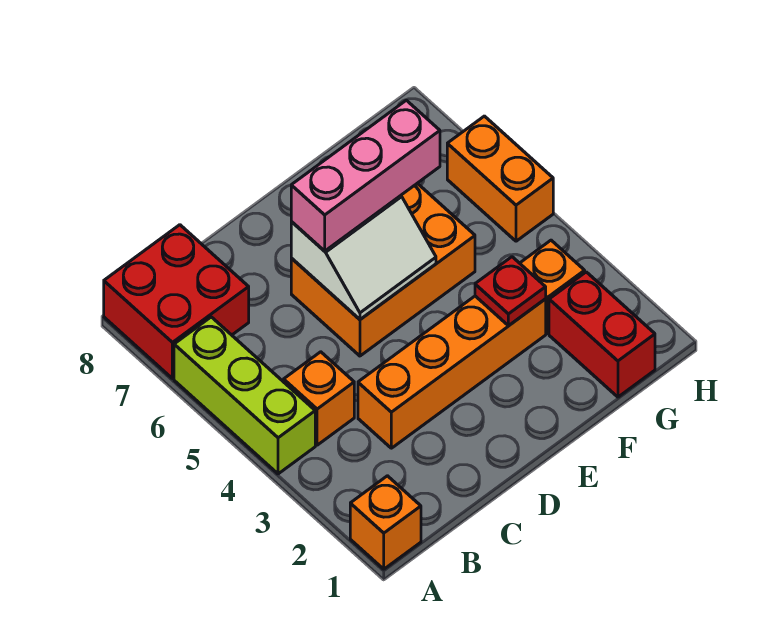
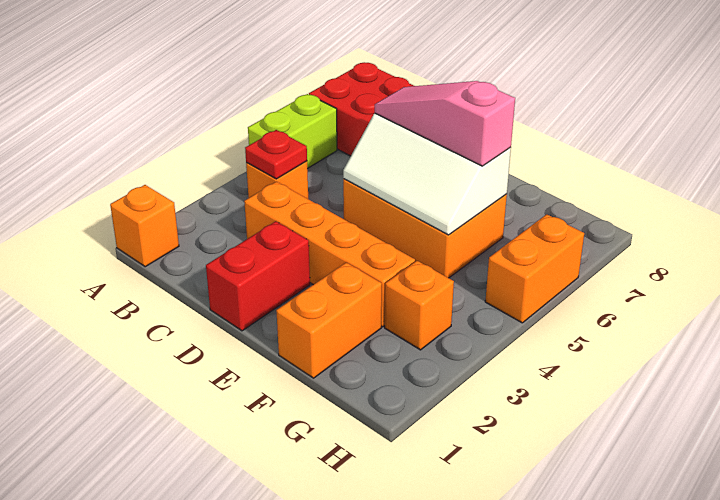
lime 1x3 brick [174,317,315,474] -> lime 1x2 brick [248,94,337,169]
white 2x2 slope [291,196,436,319] -> white 2x3 slope [343,113,511,235]
pink 1x3 brick [291,100,440,251] -> pink 1x3 slope [375,81,515,166]
none -> orange 1x2 brick [276,262,382,378]
red 1x1 plate [475,257,546,326] -> red 1x1 plate moved to [245,130,307,179]
red 1x2 brick [549,272,655,397] -> red 1x2 brick moved to [206,221,310,331]

